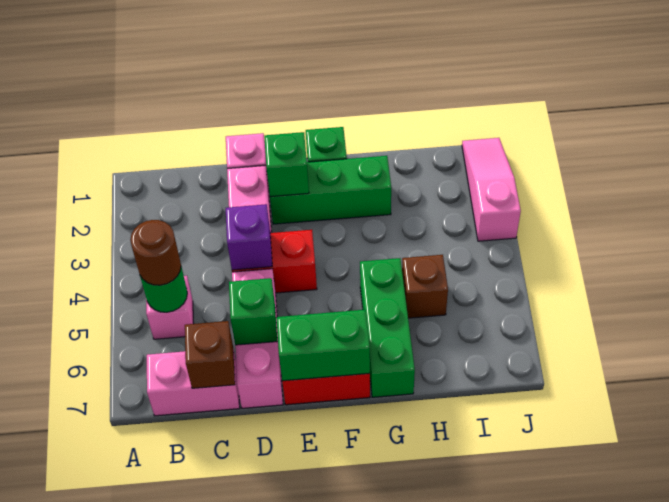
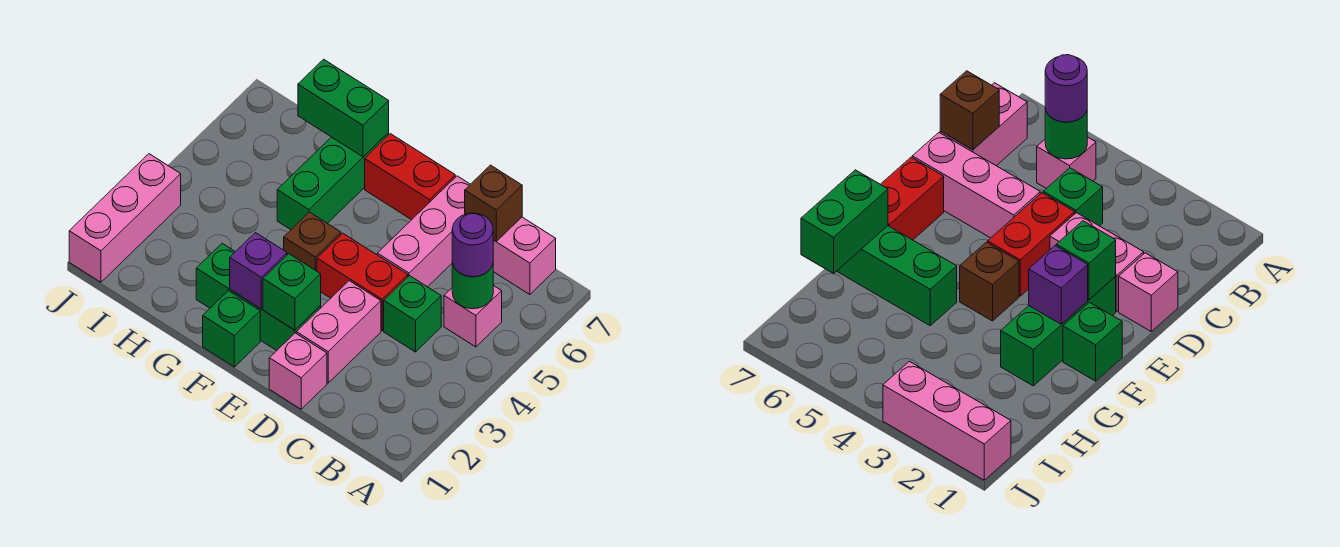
brown 1x1 round brick [130,220,181,285] -> purple 1x1 round brick [452,213,493,277]
purple 1x1 brick [226,204,272,270] -> purple 1x1 brick moved to [230,233,287,309]
green 1x1 brick [229,278,277,345] -> green 1x1 brick moved to [384,276,441,352]
green 1x2 brick [276,310,370,381] -> green 1x2 brick moved to [298,59,389,157]
brown 1x1 brick [402,255,448,318] -> brown 1x1 brick moved to [284,212,341,271]
pink 1x3 slope [462,138,521,241] -> pink 1x3 brick [69,154,181,282]

